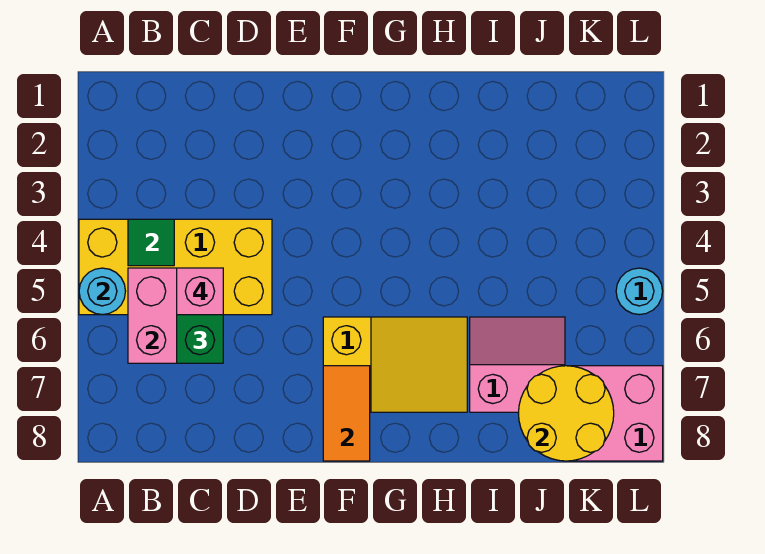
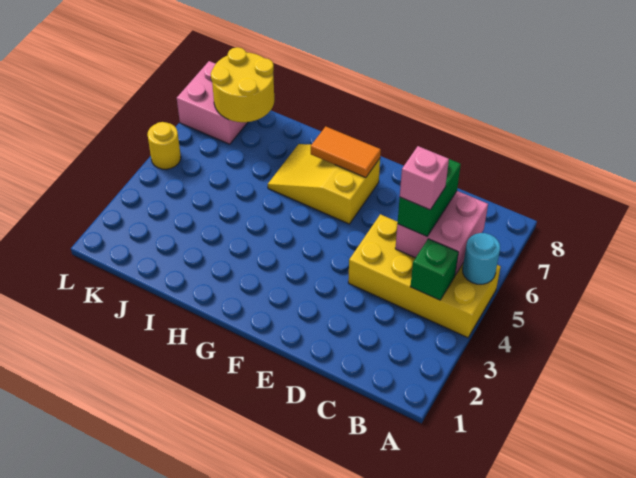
green 1x1 tile [128,219,174,266] -> green 1x1 brick [410,239,458,300]
orange 1x2 tile [323,366,370,461] -> orange 1x2 tile turned to [311,127,381,178]
pink 2x2 slope [470,317,565,412] -> none
cyan 1x1 round brick [616,268,663,315] -> yellow 1x1 round brick [147,122,181,169]

